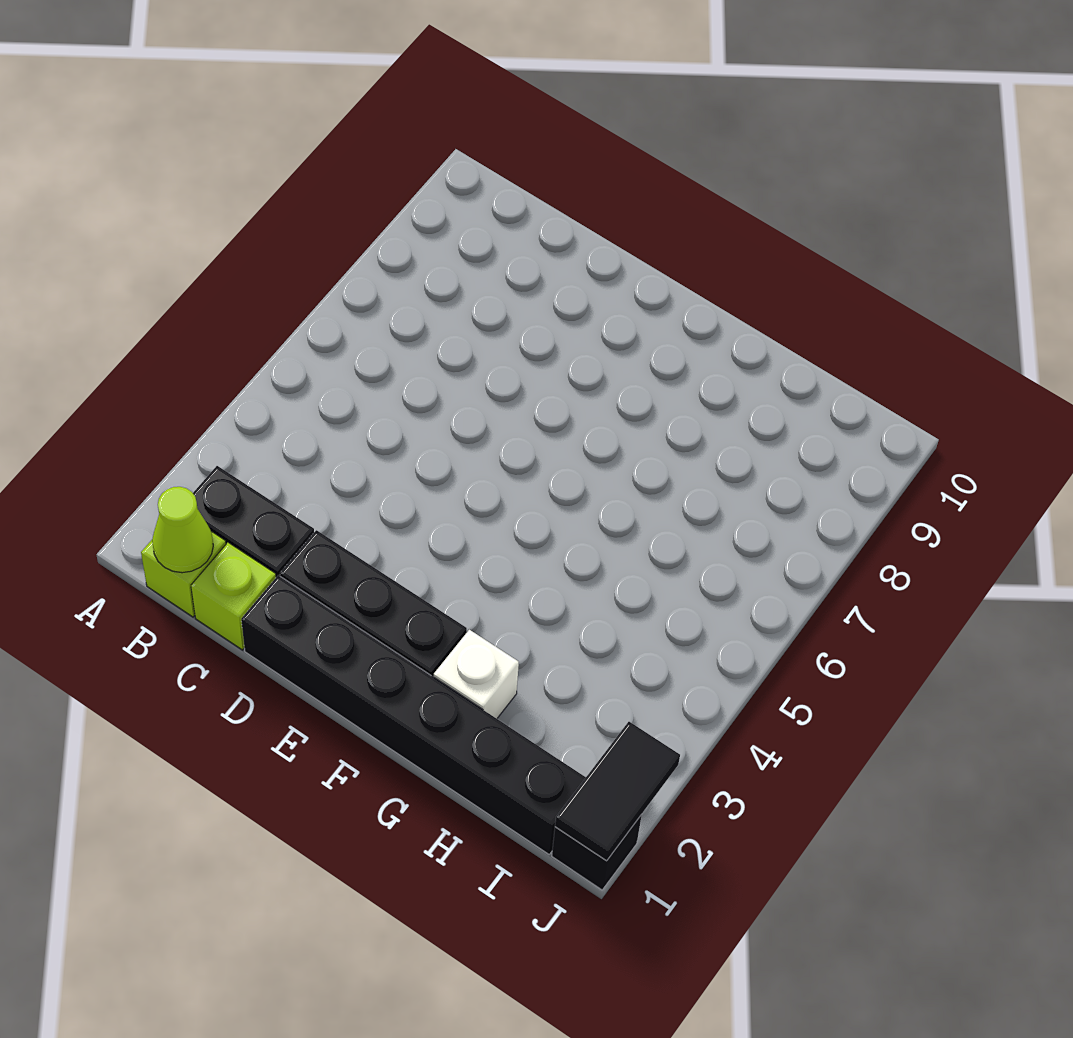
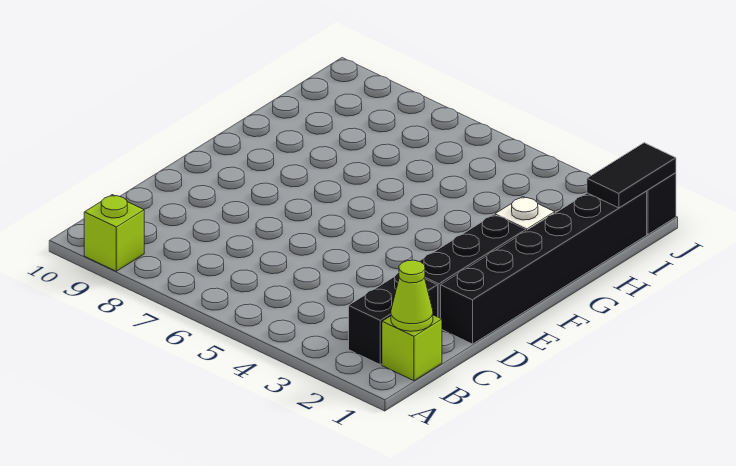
lime 1x1 brick [191,542,276,650] -> lime 1x1 brick moved to [84,195,144,271]
black 1x2 tile [555,722,680,861] -> black 1x2 tile turned to [587,143,676,208]

